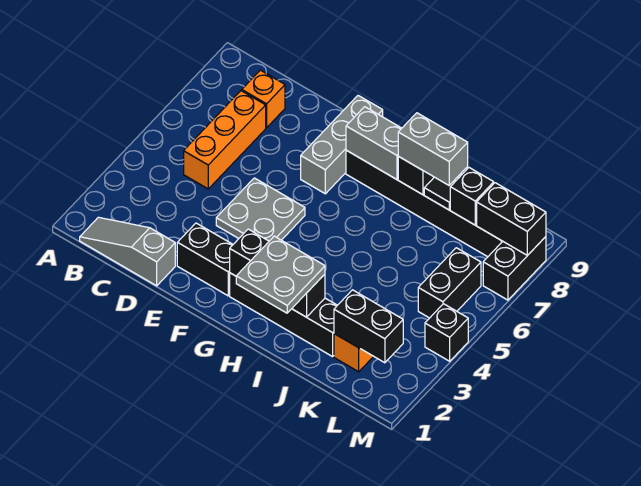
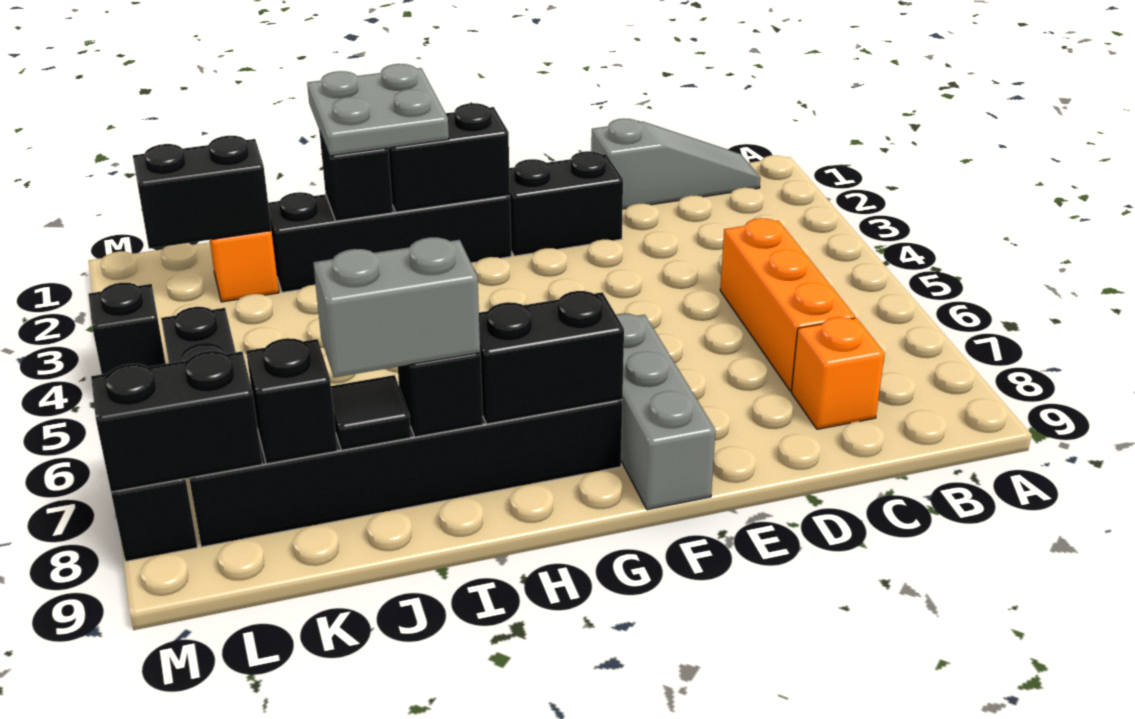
grey 2x2 plate [216,178,305,241] -> none
grey 1x2 brick [346,107,402,179] -> black 1x2 brick [479,291,624,424]

